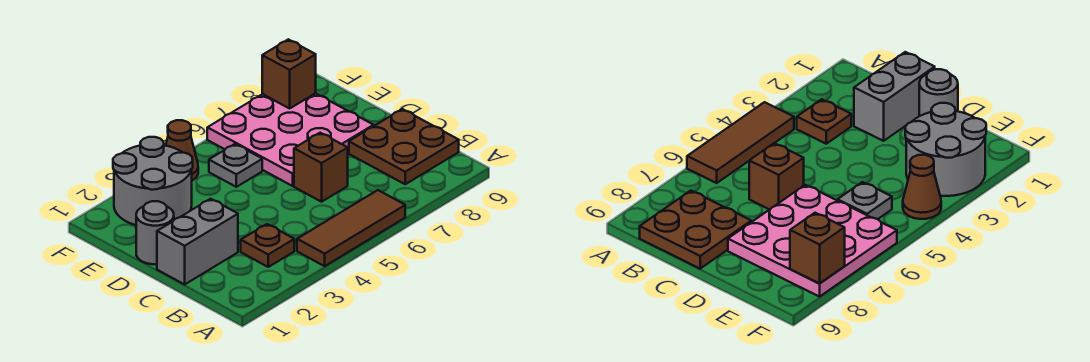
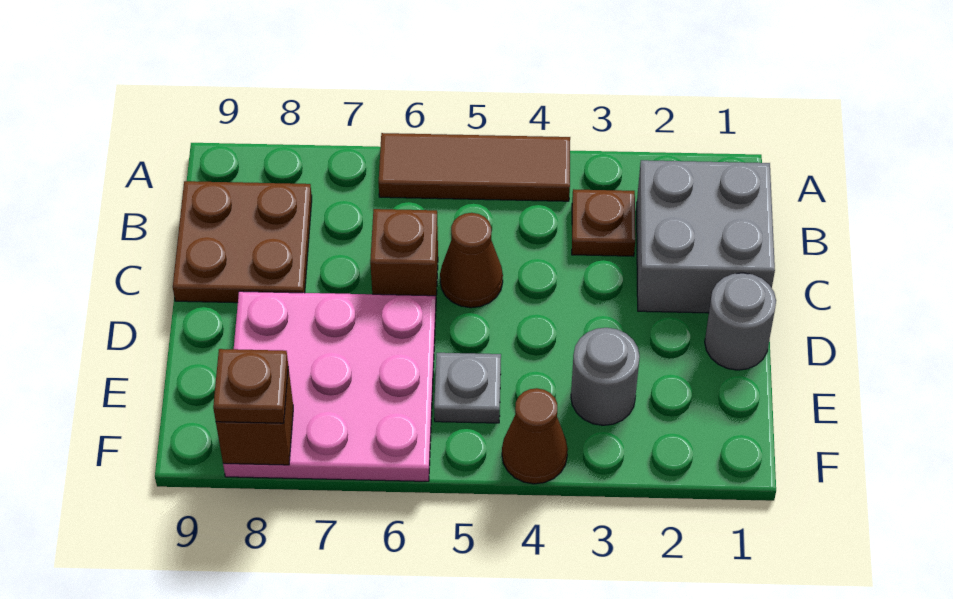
grey 1x2 brick [157,199,238,284] -> grey 2x2 brick [637,160,775,313]
none -> brown 1x1 cone [440,213,503,308]
grey 2x2 round brick [113,137,193,225] -> grey 1x1 round brick [571,328,640,425]
none -> brown 1x1 plate [213,349,288,423]

